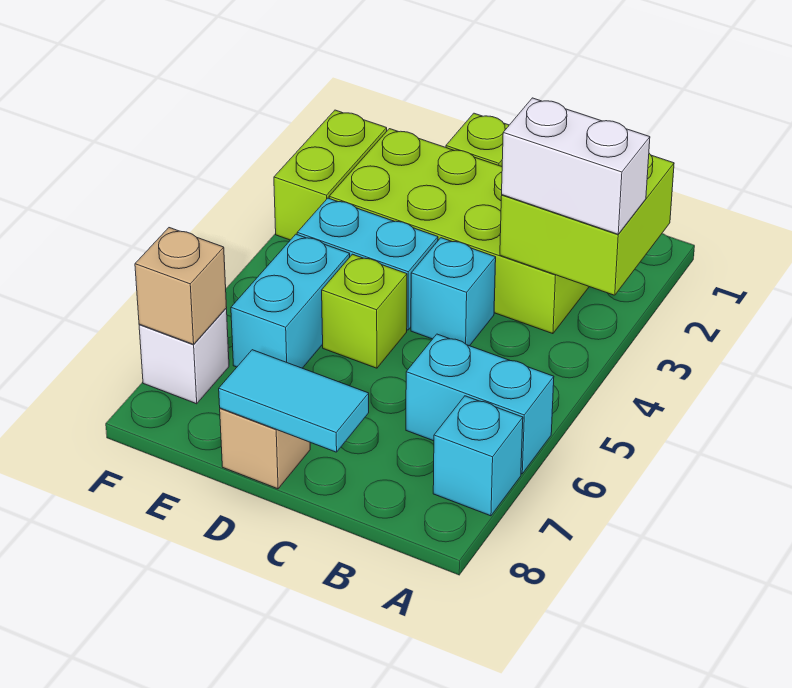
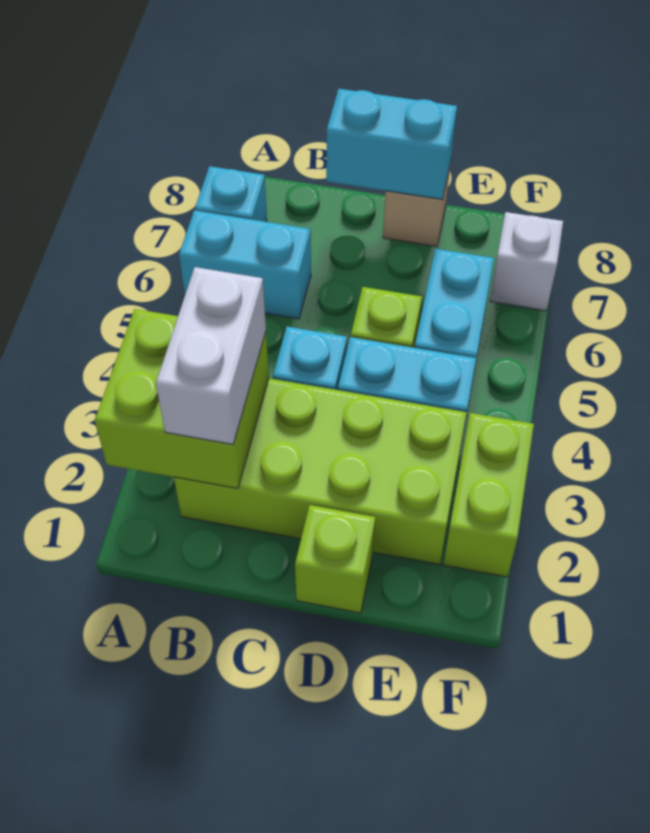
white 1x2 brick [502,98,650,234] -> white 1x2 brick turned to [156,267,266,444]
cyan 1x2 tile [219,350,369,452] -> cyan 1x2 brick [326,89,457,200]
tan 1x1 brick [135,228,227,344] -> none

